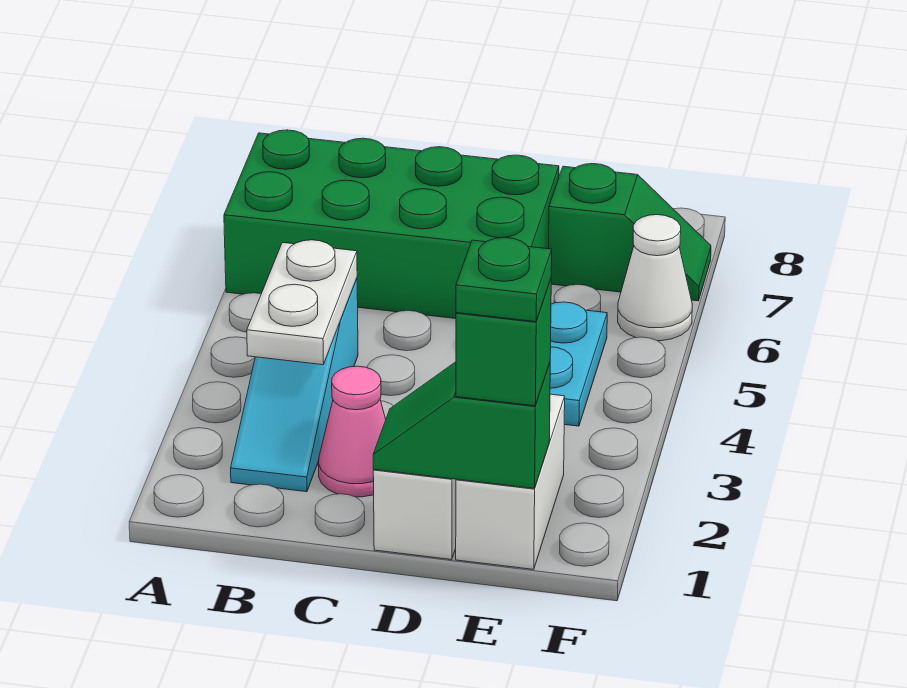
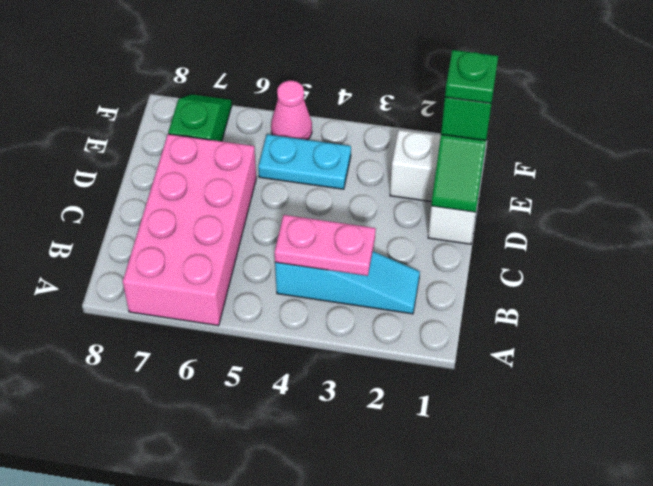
green 2x4 brick [224,130,559,319] -> pink 2x4 brick [123,134,256,326]
white 1x2 plate [247,240,357,365] -> pink 1x2 plate [275,215,376,276]
pink 1x1 cone [318,366,386,497] -> pink 1x1 cone moved to [271,81,312,140]
white 1x1 cone [618,215,692,341] -> none

